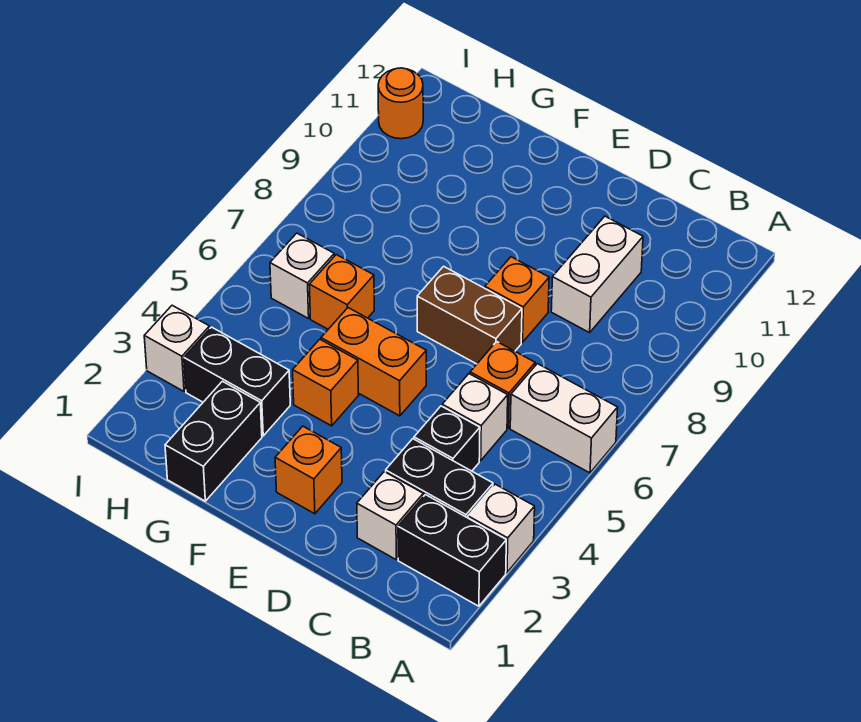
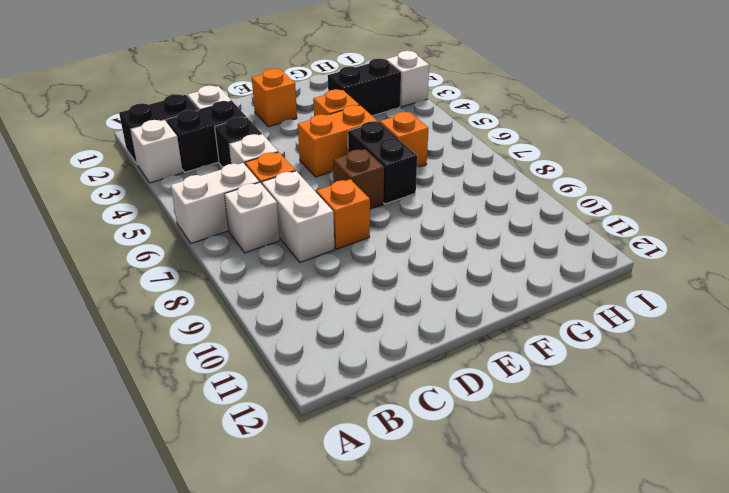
white 1x2 brick [551,216,643,333] -> white 1x2 brick moved to [262,171,334,262]
brown 1x2 brick [417,266,522,364] -> brown 1x1 brick [333,149,384,209]
black 1x2 brick [165,381,262,501] -> black 1x2 brick moved to [348,122,417,204]
white 1x1 brick [270,233,334,318] -> white 1x1 brick moved to [224,182,280,253]
orange 1x1 round brick [378,68,423,139] -> none

